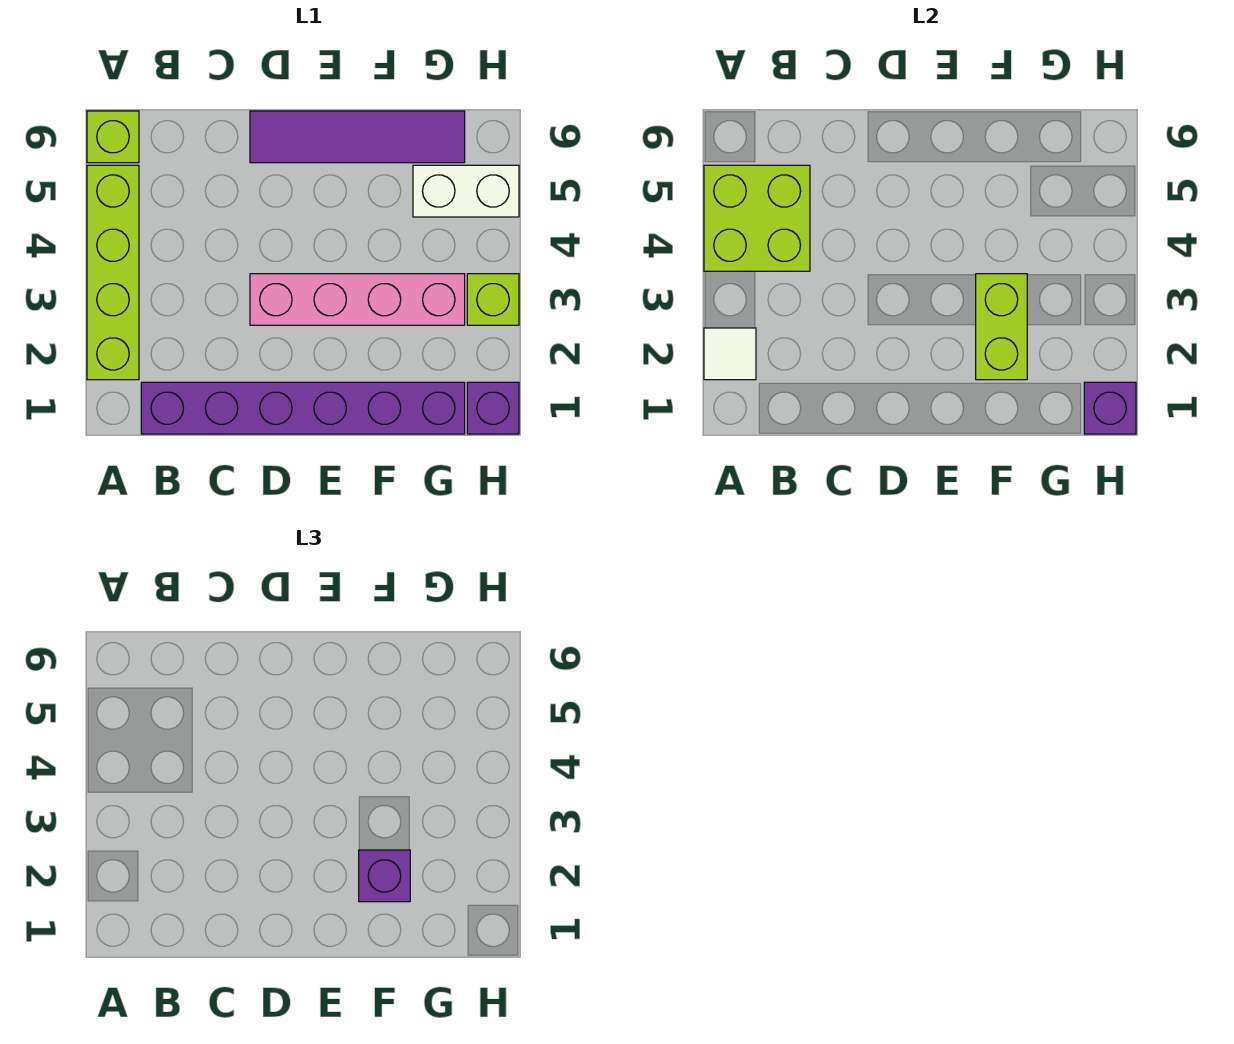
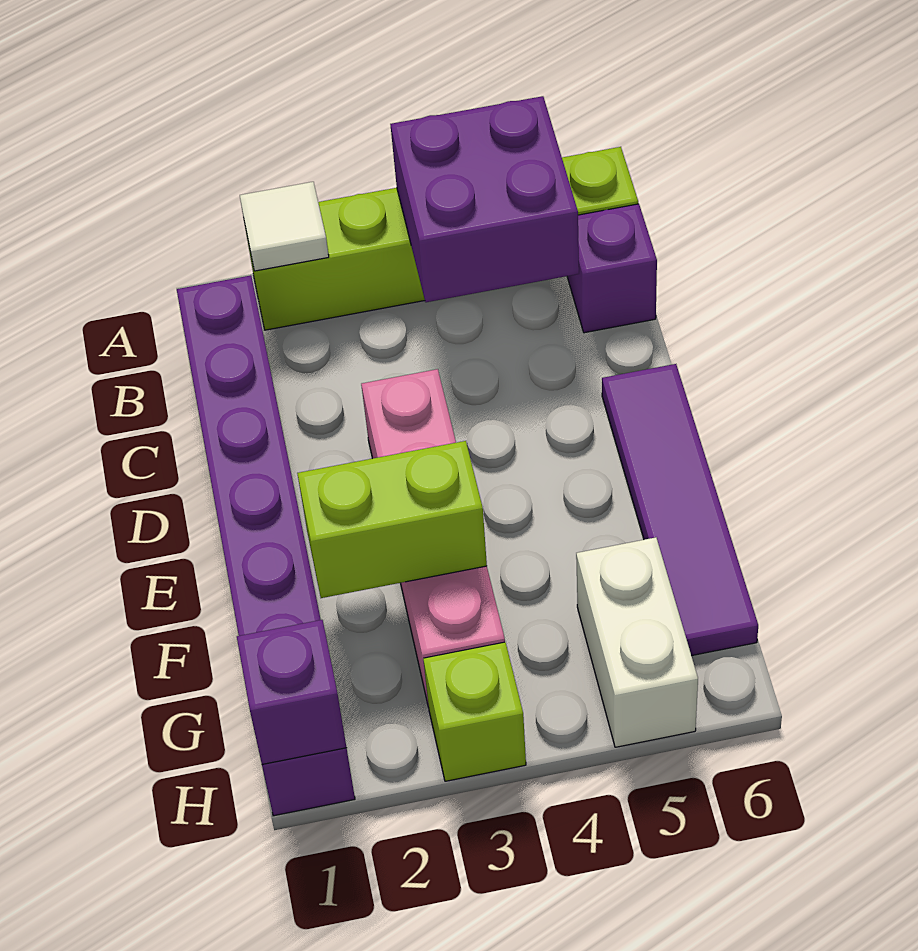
lime 2x2 brick [704,165,810,271] -> purple 2x2 brick [390,96,579,302]
purple 1x1 brick [359,850,410,902] -> purple 1x1 brick moved to [567,204,657,333]

